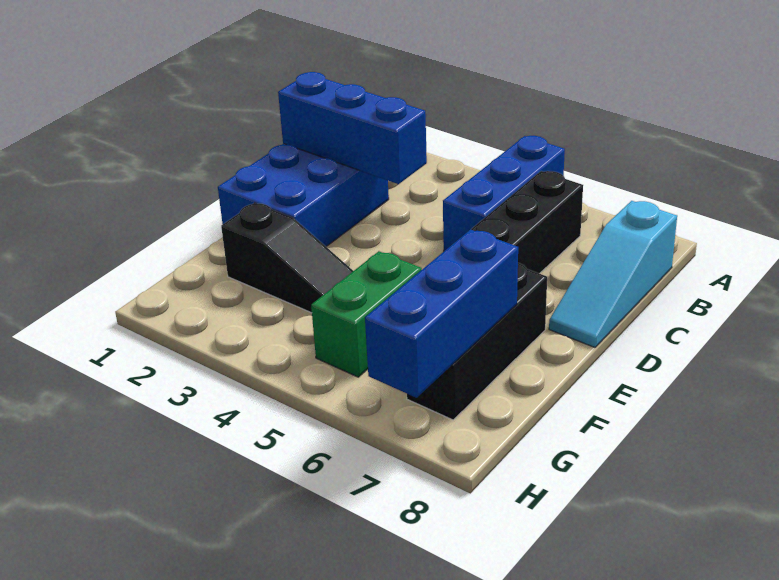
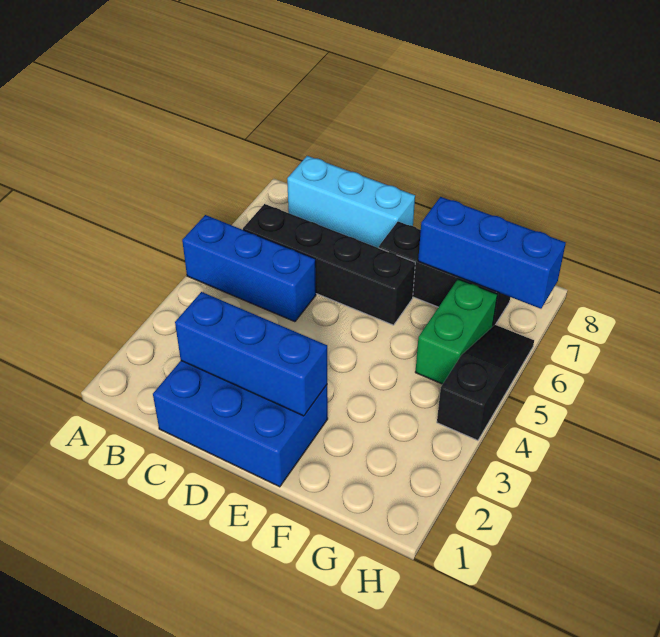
cyan 1x3 slope [549,201,677,347] -> cyan 1x3 brick [287,156,415,248]
blue 1x3 brick [278,72,427,184] -> blue 1x3 brick turned to [175,292,327,416]
black 1x3 slope [221,203,353,313] -> black 1x3 slope moved to [437,325,534,440]
green 1x2 brick [311,251,422,377] -> green 1x2 brick turned to [415,279,497,384]

